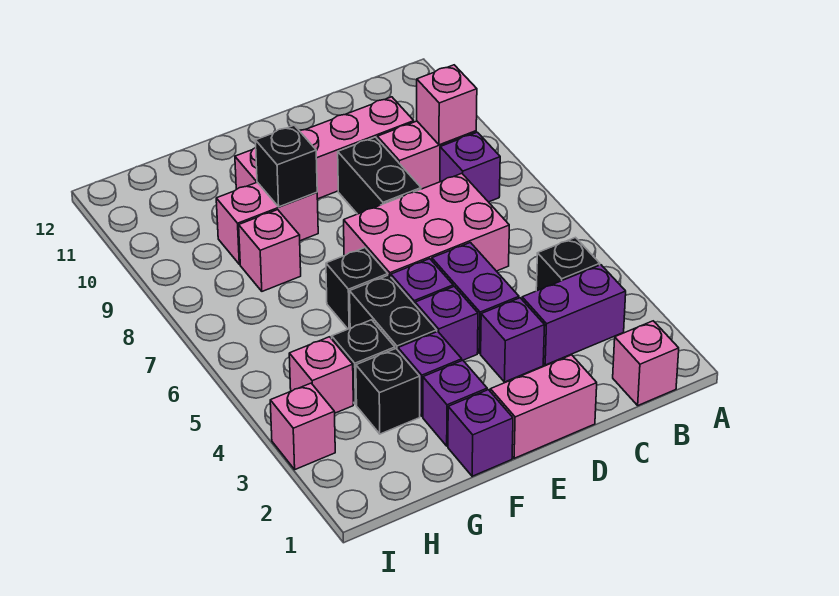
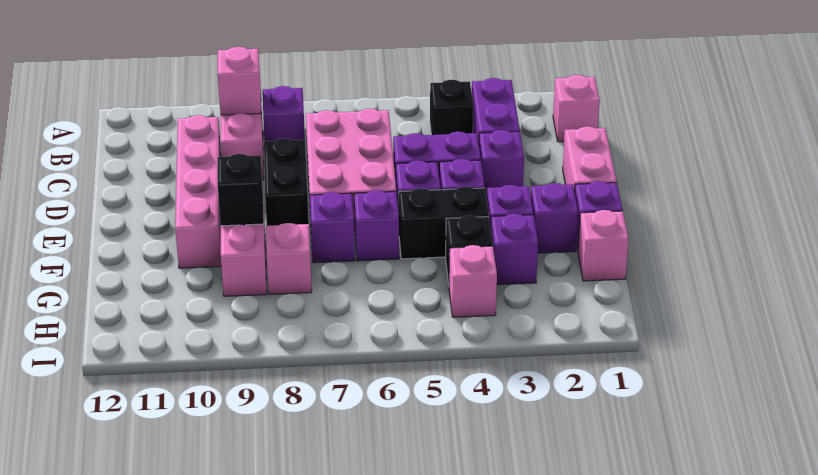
black 1x2 brick [338,137,421,214] -> black 1x2 brick turned to [264,138,309,226]
black 1x1 brick [326,248,388,329] -> purple 1x1 brick [354,190,399,261]
none -> purple 1x1 brick [310,192,355,263]
black 1x1 brick [356,349,420,434] -> purple 1x1 brick [491,214,538,285]
pink 1x1 brick [270,383,335,469] -> pink 1x1 brick moved to [578,210,629,281]

